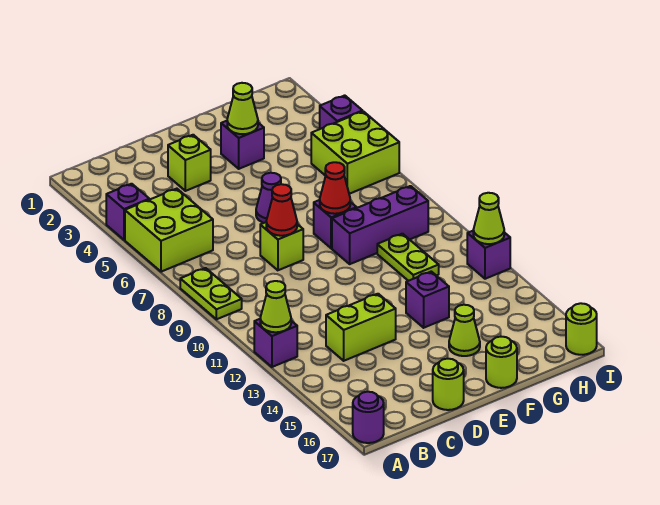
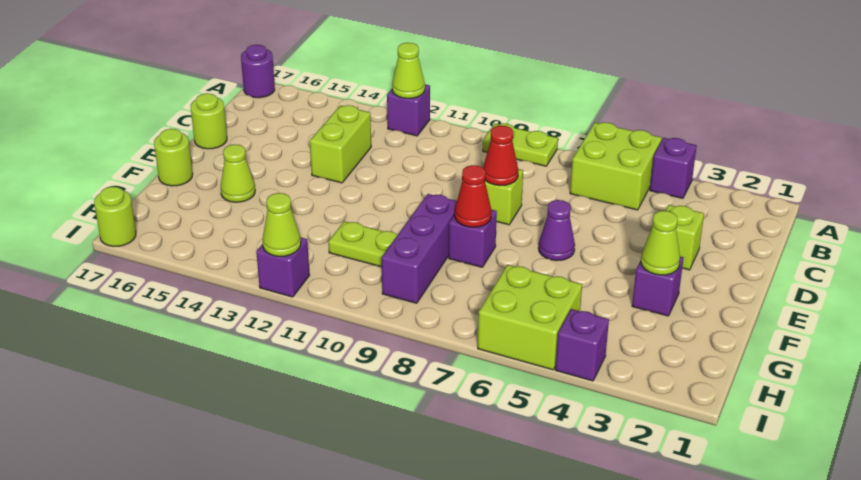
purple 1x1 brick [406,272,449,328] -> none

